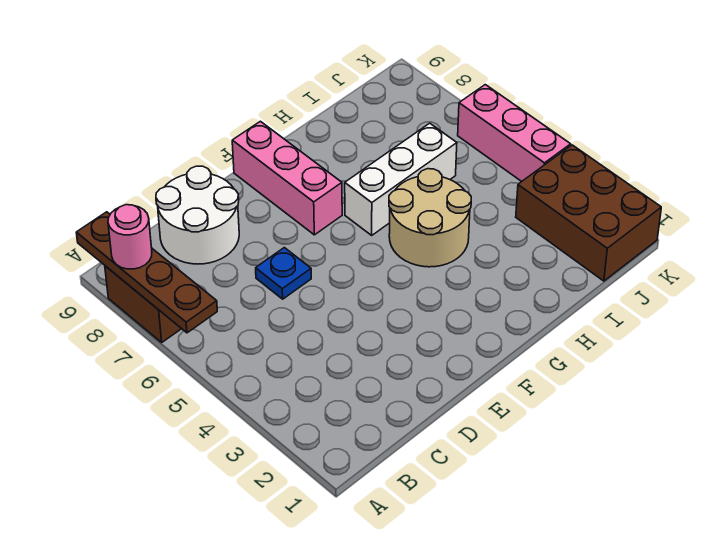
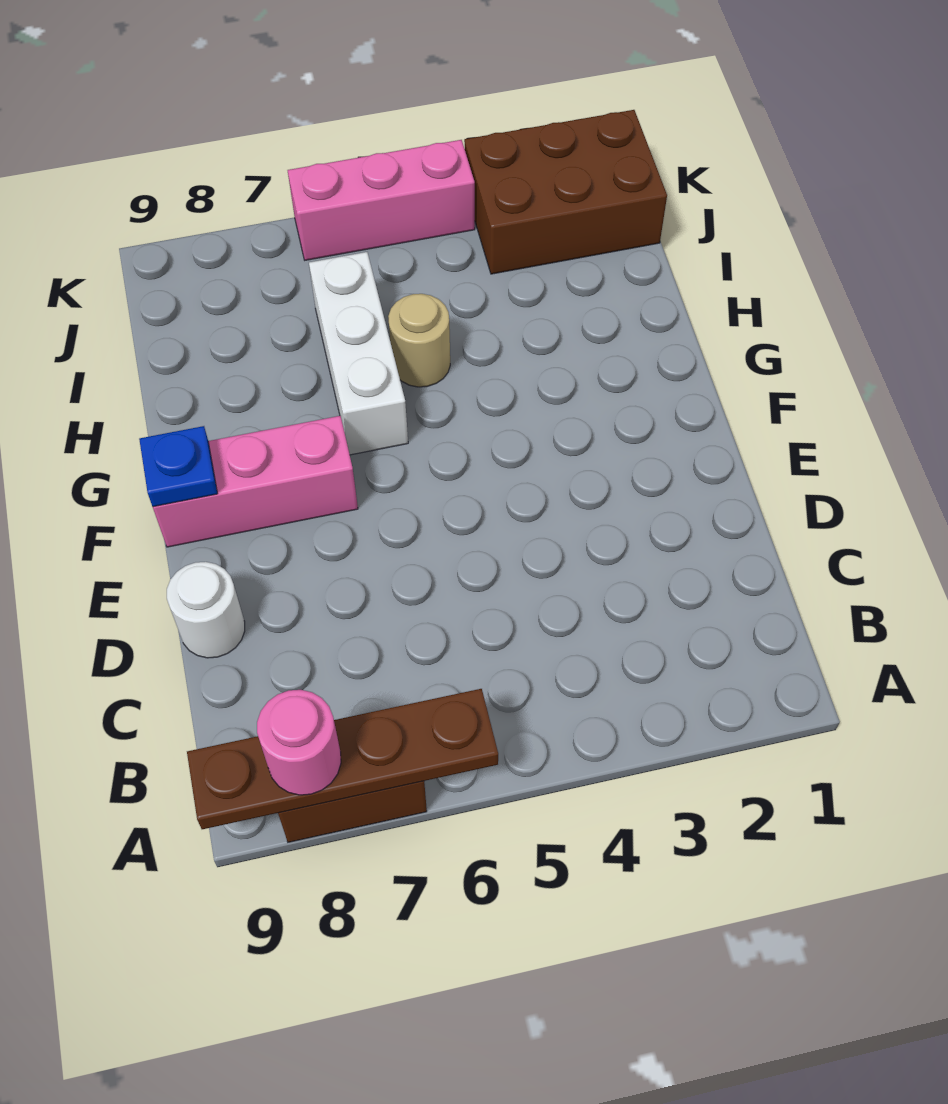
white 2x2 round brick [156,166,239,264] -> white 1x1 round brick [167,562,245,658]
blue 1x1 plate [256,248,311,299] -> blue 1x1 plate moved to [139,426,217,507]
tan 2x2 round brick [389,169,471,267] -> tan 1x1 round brick [388,294,450,387]

